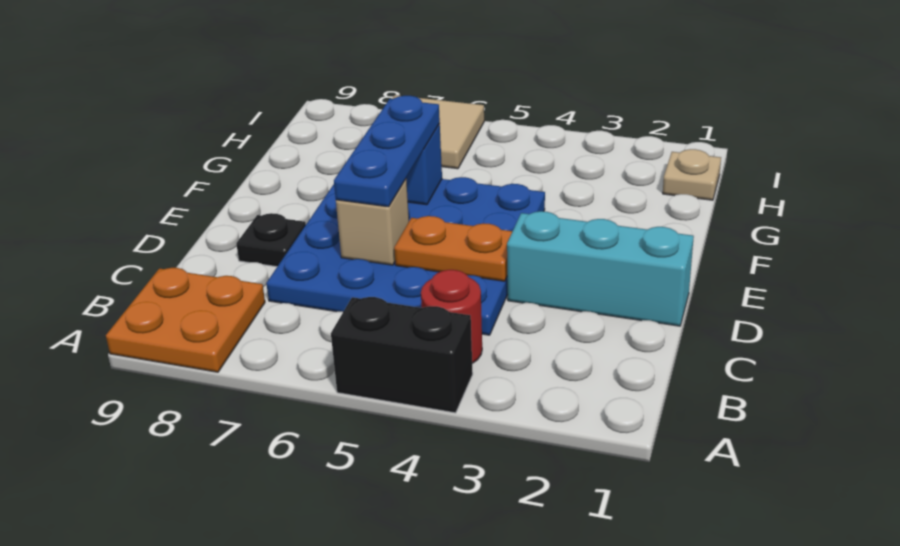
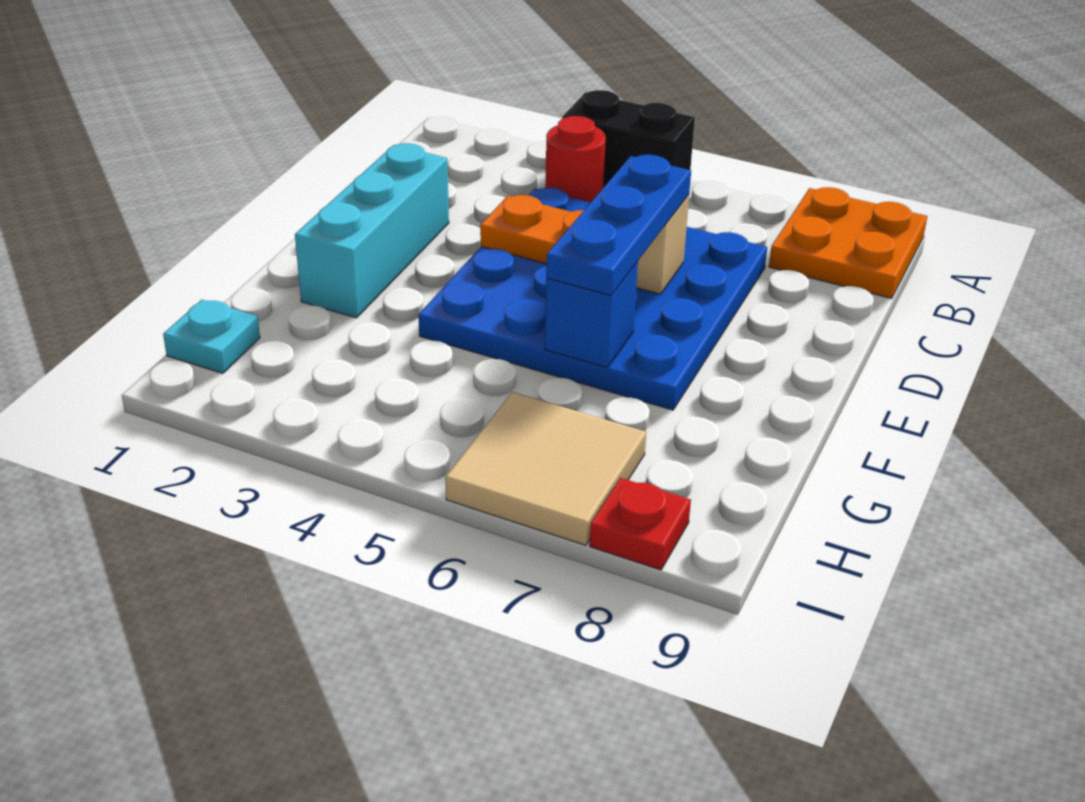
cyan 1x3 brick [507,211,694,326] -> cyan 1x3 brick turned to [295,143,449,318]
black 1x1 plate [236,213,306,267] -> none
tan 1x1 plate [663,149,721,200] -> cyan 1x1 plate [163,300,260,373]
none -> red 1x1 plate [590,478,691,570]

